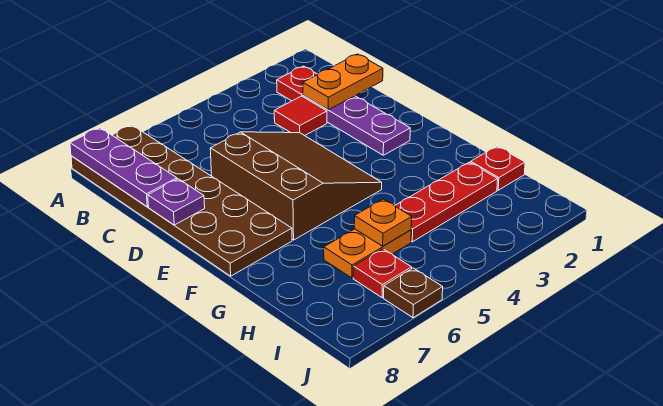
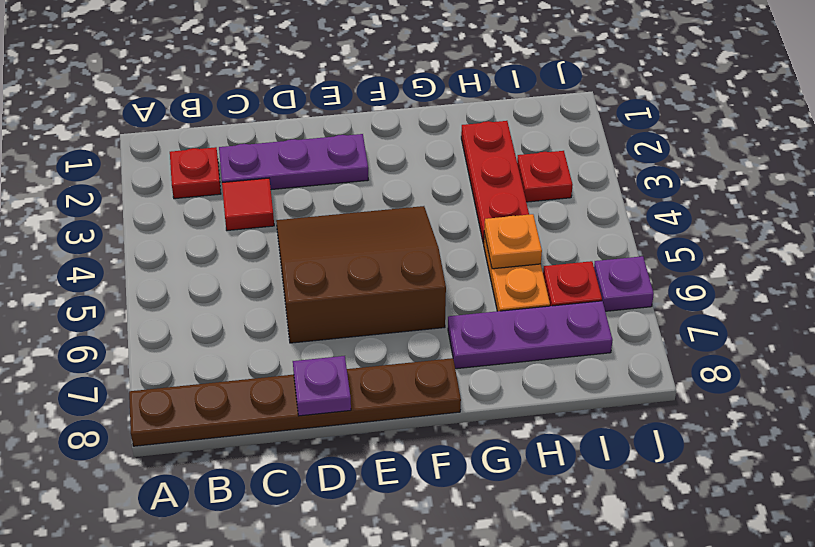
brown 2x6 plate [71,125,292,276] -> brown 1x6 plate [129,358,461,446]
purple 1x3 plate [70,128,177,207] -> purple 1x3 plate moved to [448,301,613,369]
orange 1x2 plate [303,54,383,110] -> none
red 1x1 plate [471,146,525,190] -> red 1x1 plate moved to [517,151,573,202]
brown 1x1 plate [384,268,443,318] -> purple 1x1 plate [594,256,654,311]

